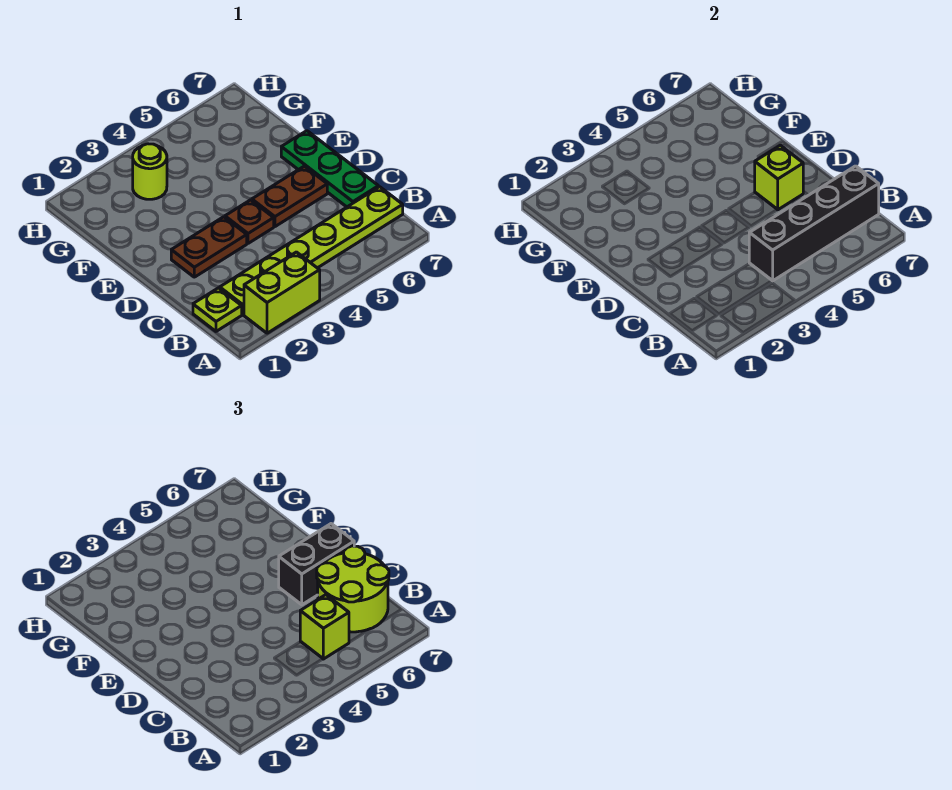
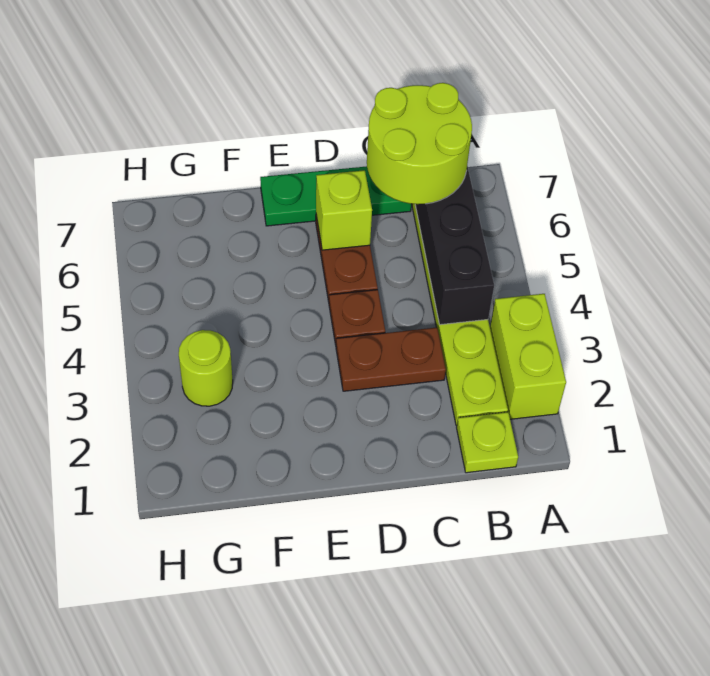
lime 1x1 brick [300,595,349,659] -> none
brown 1x2 plate [171,217,247,277] -> brown 1x2 plate turned to [336,327,446,391]
black 1x2 brick [279,524,354,605] -> none

